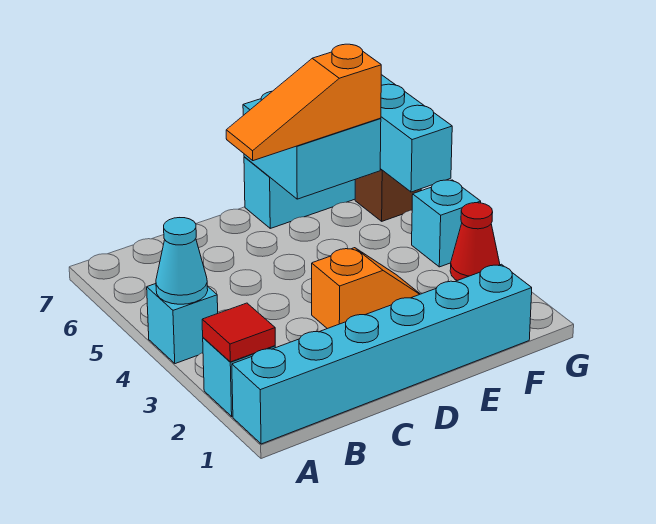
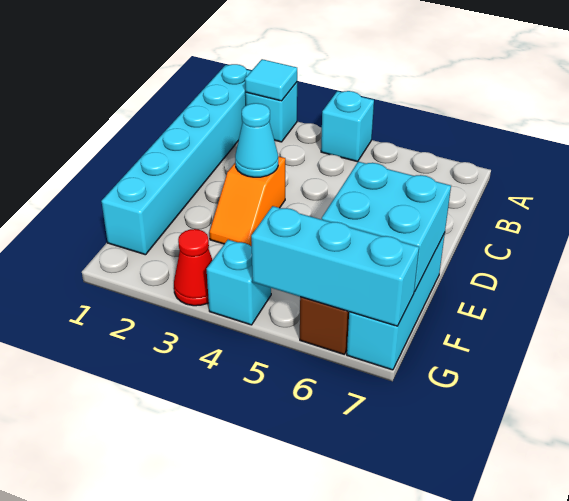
red 1x1 tile [202,303,275,362] -> cyan 1x1 tile [245,59,297,101]
cyan 1x1 cone [156,218,208,304] -> cyan 1x1 cone moved to [235,103,278,177]
orange 1x3 slope [226,44,381,161] -> none

